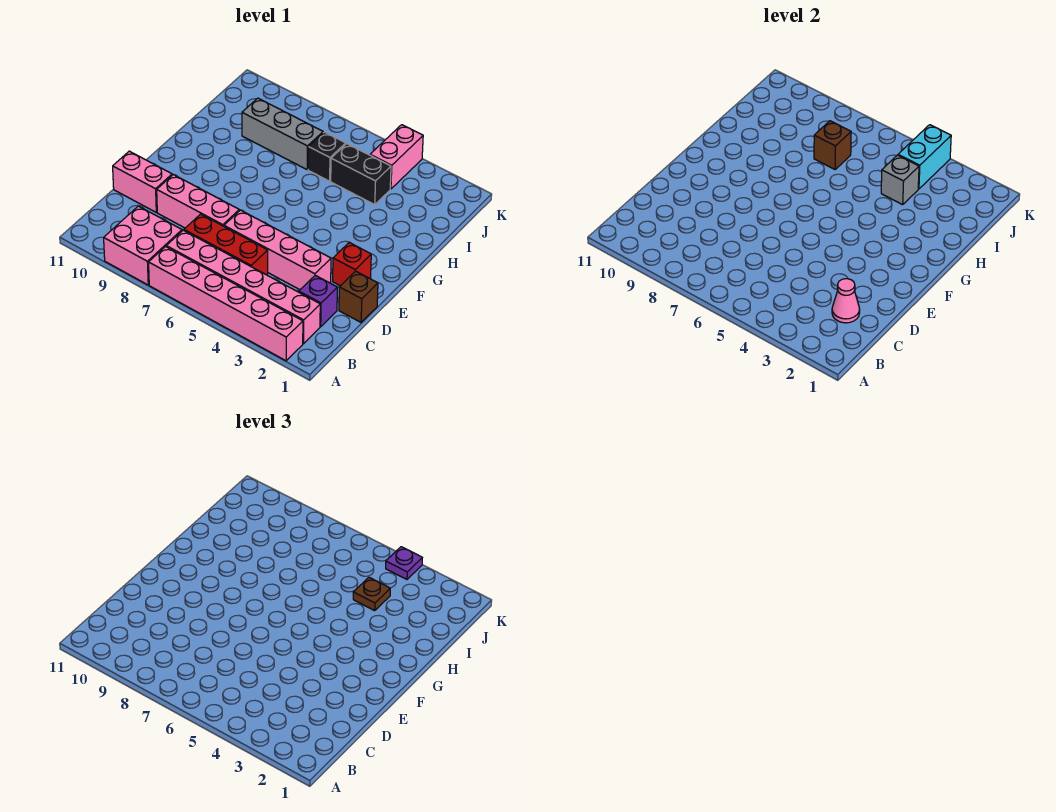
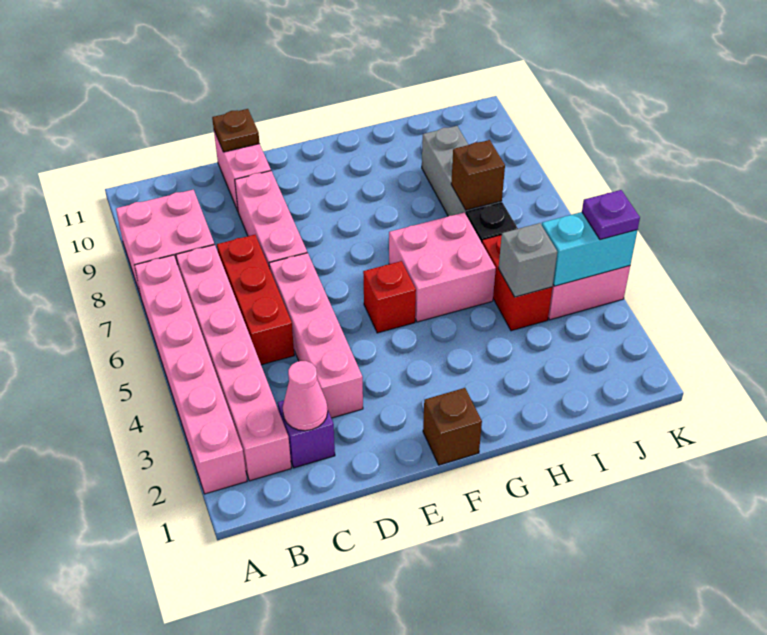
brown 1x1 brick [339,271,378,322] -> brown 1x1 brick moved to [423,388,482,465]
red 1x1 brick [333,242,371,286] -> red 1x1 brick moved to [363,261,416,333]
none -> pink 2x2 brick [389,212,496,322]
black 1x2 brick [331,144,391,205] -> red 1x2 brick [482,235,552,331]
brown 1x1 plate [353,577,390,611] -> brown 1x1 plate moved to [212,109,260,152]

